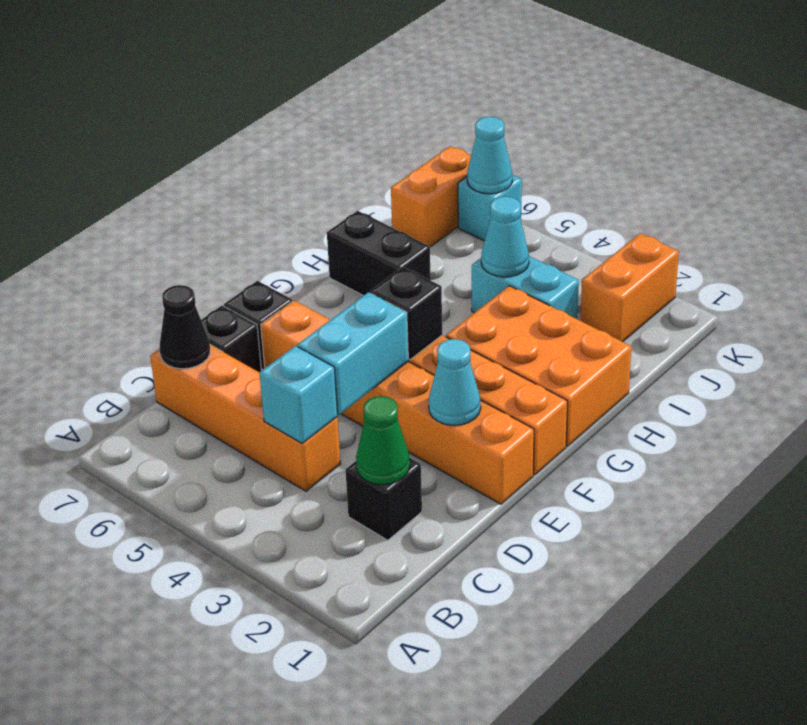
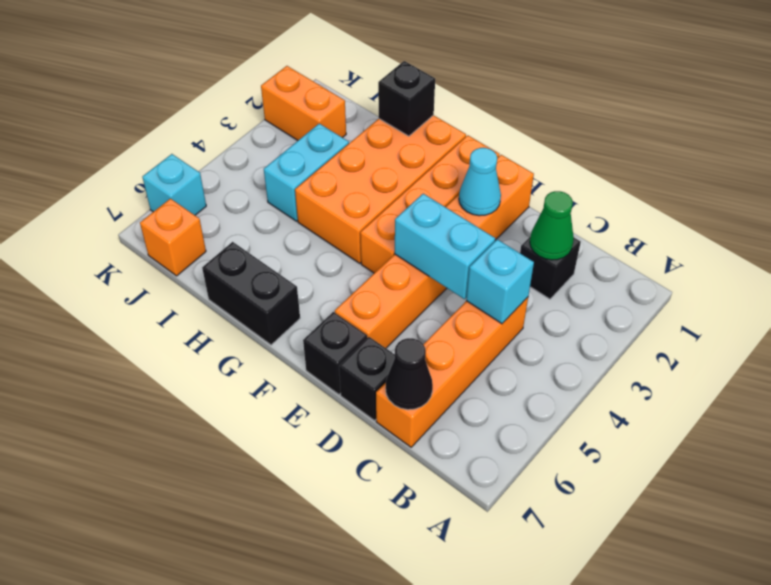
black 1x1 brick [370,267,442,360] -> black 1x1 brick moved to [378,61,435,136]
orange 2x3 brick [446,286,631,446] -> orange 2x4 brick [295,115,466,263]
black 1x2 brick [327,211,431,296] -> black 1x2 brick turned to [202,242,300,345]
cyan 1x1 cone [481,197,529,277] -> none
orange 1x2 brick [391,146,471,247] -> orange 1x1 brick [140,199,206,276]
cyan 1x1 cone [467,117,513,194] -> none

